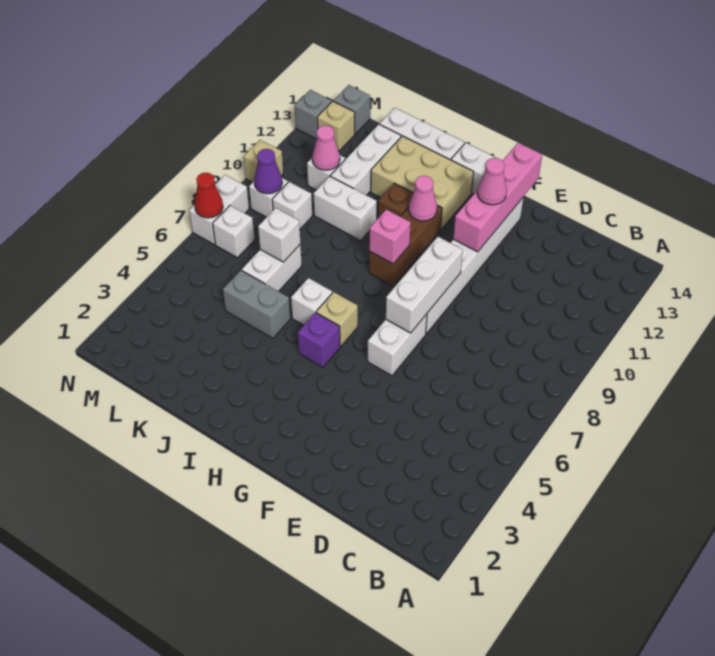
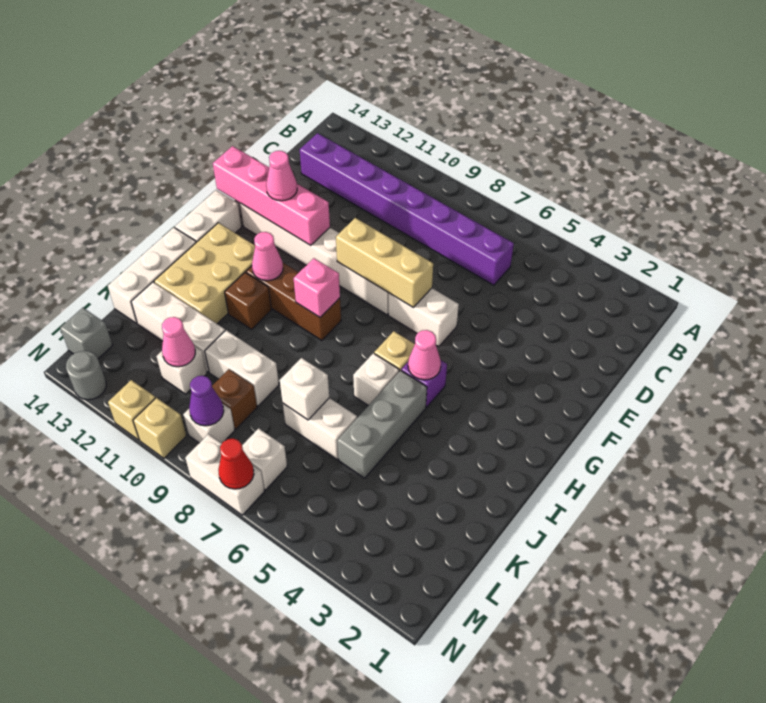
none -> purple 1x8 brick [300,133,514,285]
white 1x3 brick [386,237,463,333] -> tan 1x3 brick [336,218,433,307]
none -> pink 1x1 cone [408,330,441,380]
grey 1x2 brick [223,270,290,338] -> grey 1x3 brick [337,370,427,478]
white 1x2 brick [313,176,377,241] -> white 1x2 brick turned to [205,330,279,406]
white 1x1 brick [272,182,312,229] -> brown 1x1 brick [212,369,257,429]
tan 1x1 brick [317,101,355,151] -> tan 1x1 brick moved to [108,380,155,440]
grey 1x1 brick [295,90,332,139] -> grey 1x1 round brick [66,351,106,400]

